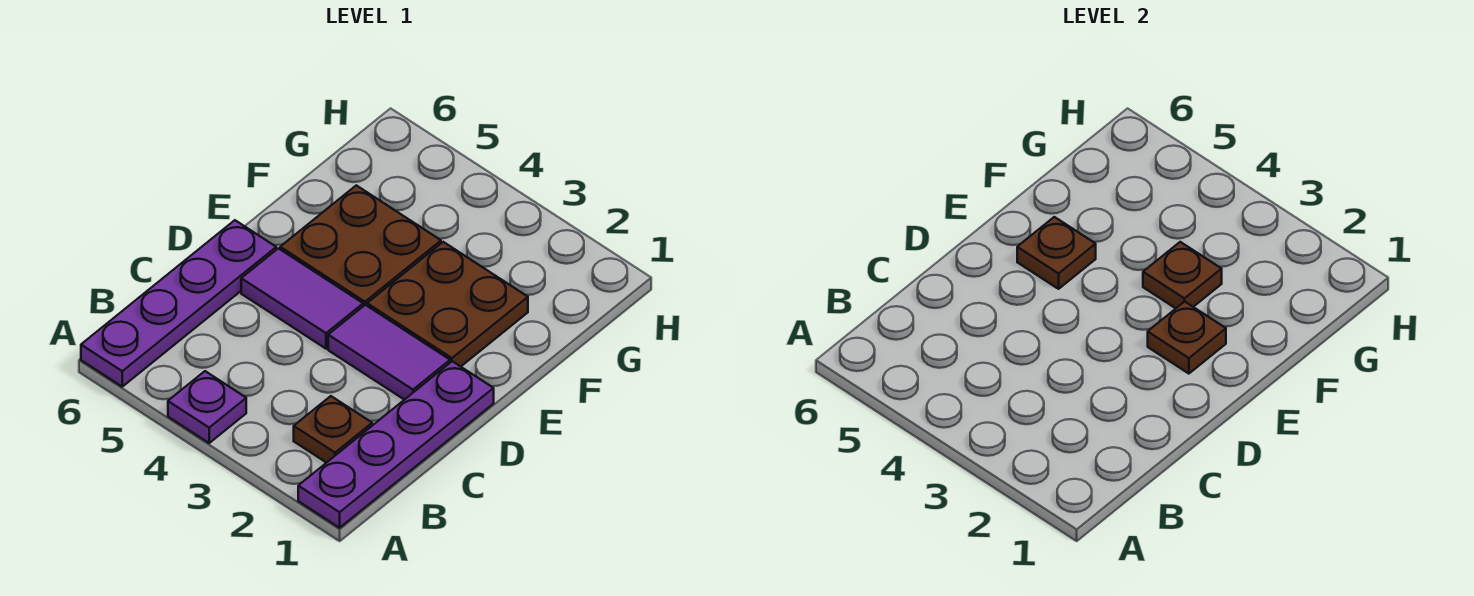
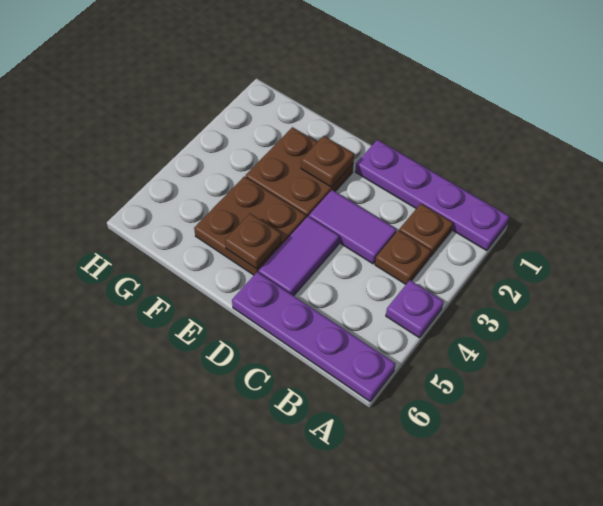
purple 1x2 tile [328,305,450,400] -> purple 1x2 tile turned to [309,190,397,264]
brown 1x1 plate [1143,242,1222,308] -> brown 1x1 plate moved to [375,230,431,284]

